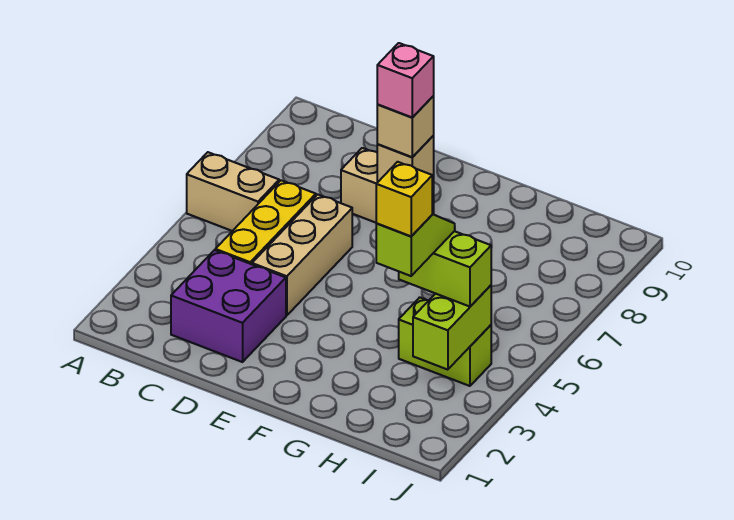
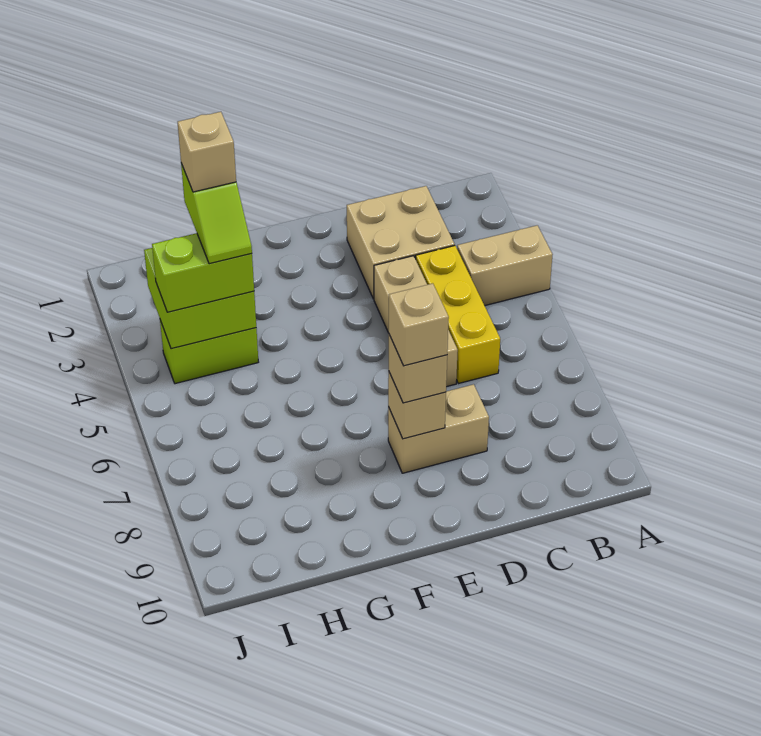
tan 1x2 brick [187,152,279,231] -> tan 1x2 brick moved to [457,225,553,306]
purple 2x2 brick [171,250,286,362] -> tan 2x2 brick [347,186,455,299]
pink 1x1 brick [377,43,434,118] -> tan 1x1 brick [389,283,449,366]
yellow 1x1 brick [376,162,432,236] -> tan 1x1 brick [178,112,236,192]
lime 1x2 brick [413,285,491,370] -> lime 2x2 brick [144,248,256,349]

